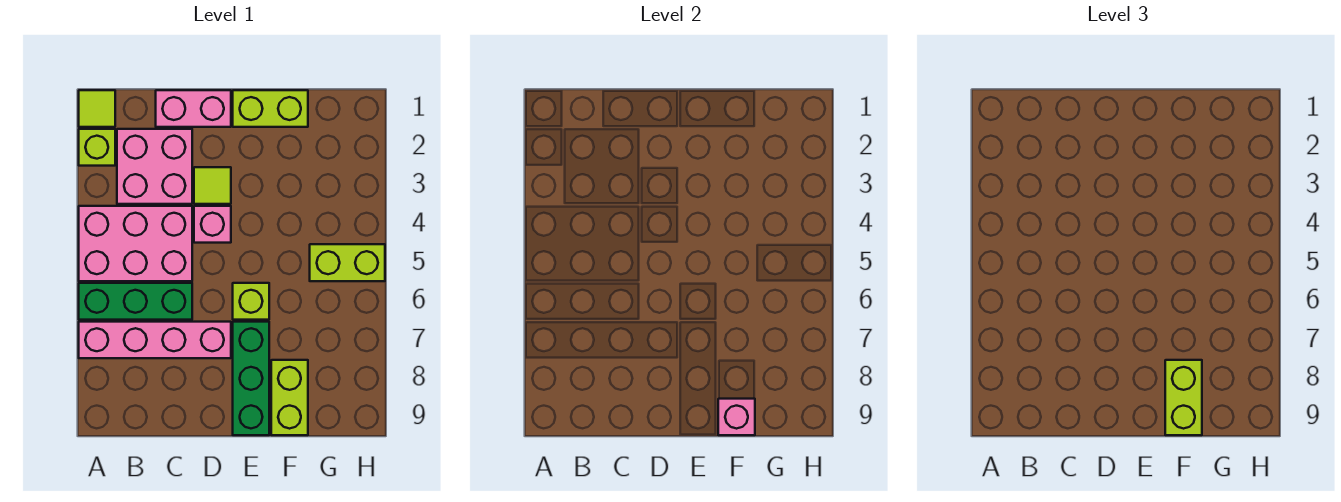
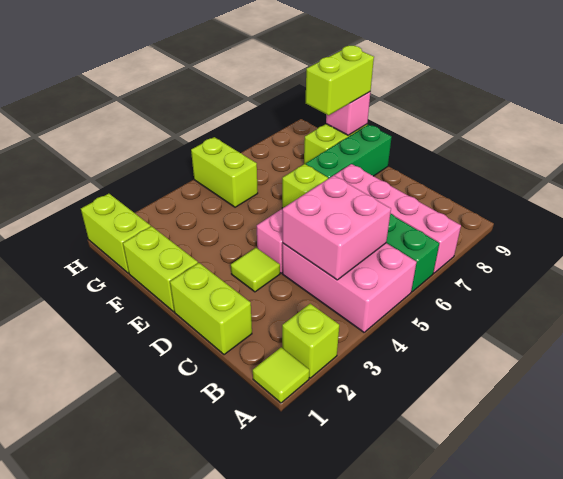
pink 2x2 brick [117,129,192,204] -> pink 2x2 brick moved to [282,175,391,280]
pink 1x2 brick [156,90,231,127] -> lime 1x2 brick [170,263,252,355]
none -> lime 1x2 brick [81,194,151,273]

